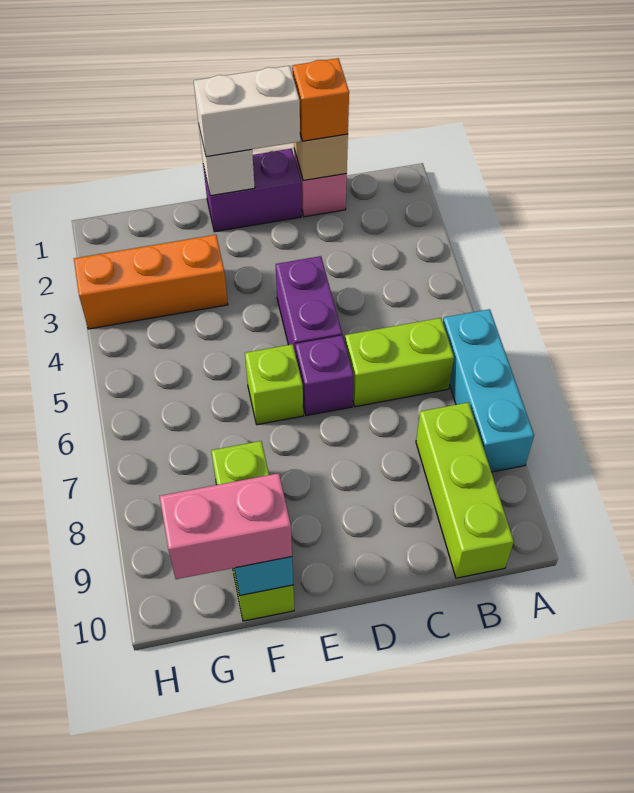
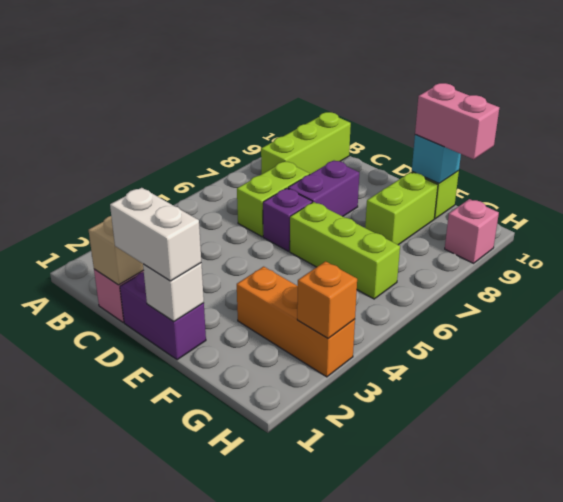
cyan 1x3 brick [443,309,534,472] -> none
lime 1x2 brick [345,318,454,407] -> lime 1x2 brick turned to [237,161,310,237]
orange 1x1 brick [292,58,349,141] -> orange 1x1 brick moved to [297,261,357,338]
purple 1x2 brick [276,256,342,351] -> purple 1x2 brick moved to [288,161,359,216]
lime 1x1 brick [245,344,303,425] -> lime 1x3 brick [290,202,400,299]
none -> pink 1x1 brick [445,199,499,263]

